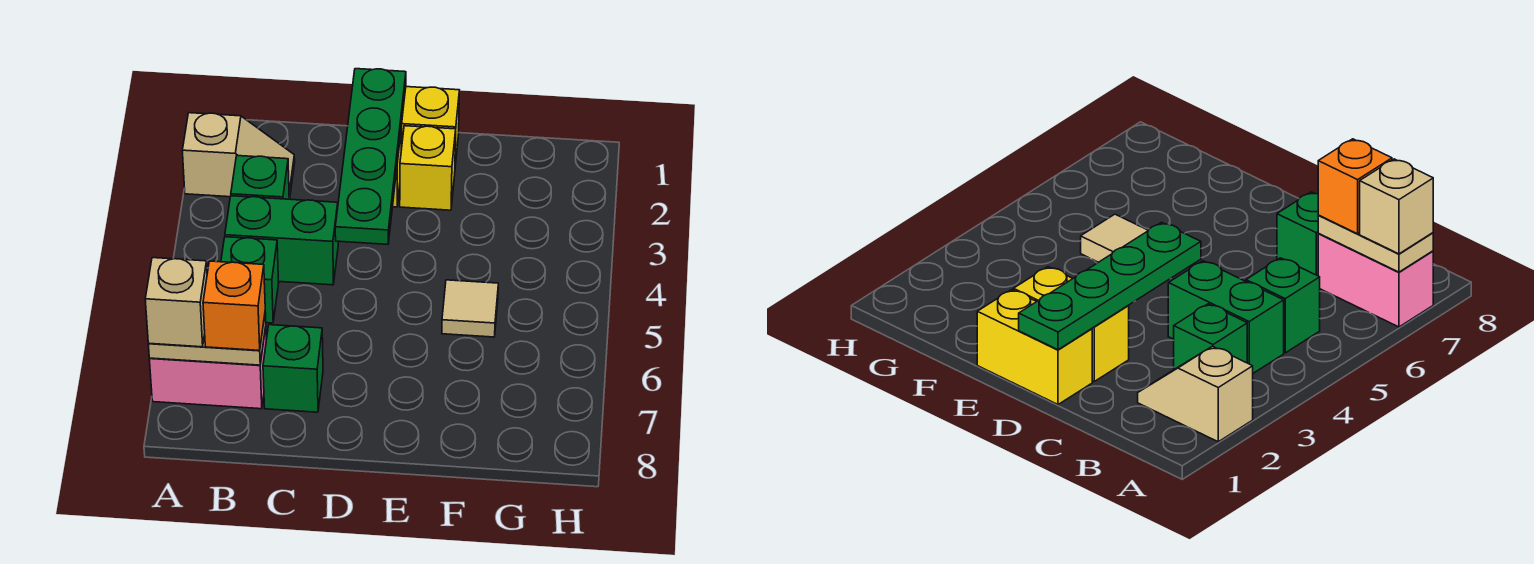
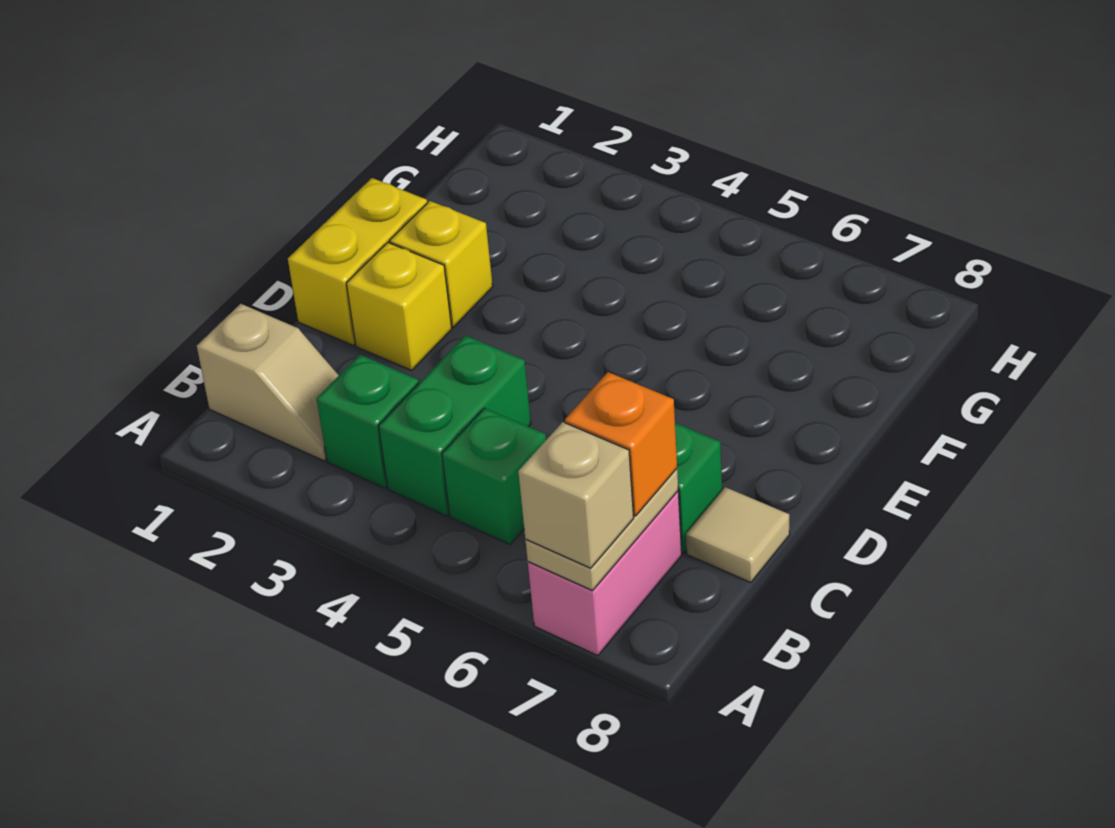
tan 1x2 slope [182,113,295,199] -> tan 1x2 slope turned to [197,304,339,461]
green 1x4 plate [335,69,406,244] -> none
tan 1x1 tile [442,280,498,337] -> tan 1x1 tile moved to [686,487,790,583]

